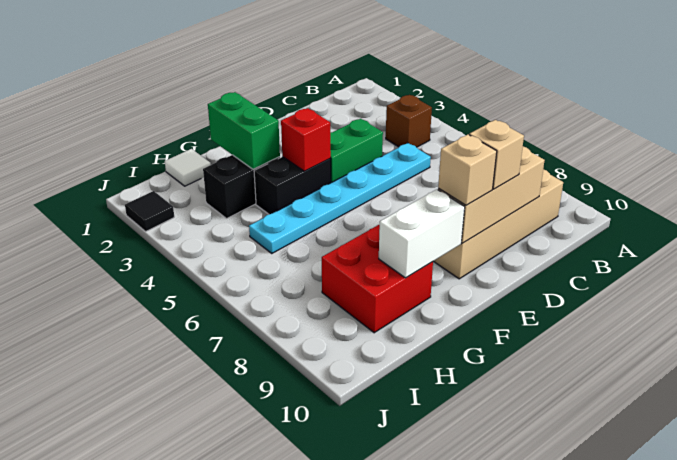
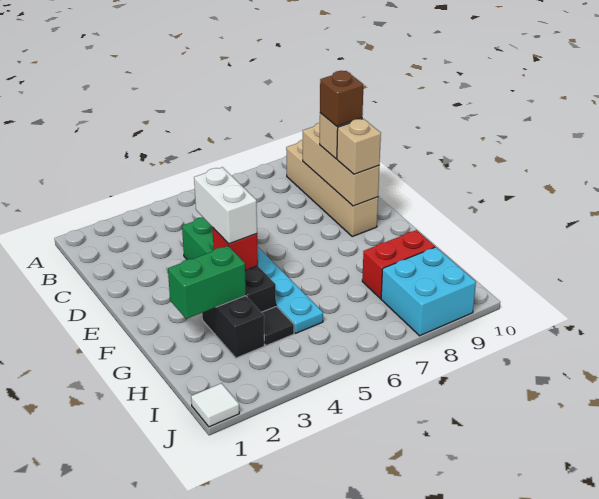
brown 1x1 brick [386,95,432,147] -> brown 1x1 brick moved to [320,71,363,126]
white 1x2 brick [379,189,465,278] -> white 1x2 brick moved to [194,167,257,244]
red 2x2 brick [322,225,433,333] -> red 1x2 brick [362,230,435,298]
white 1x1 tile [165,149,211,186] -> white 1x1 tile moved to [191,383,239,427]
none -> cyan 2x2 brick [381,247,476,336]
black 1x1 tile [125,191,174,231] -> black 1x1 tile moved to [262,306,294,346]

